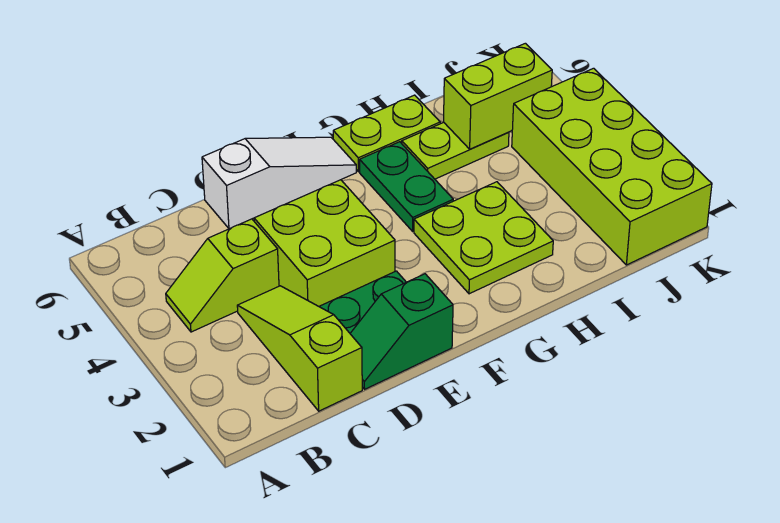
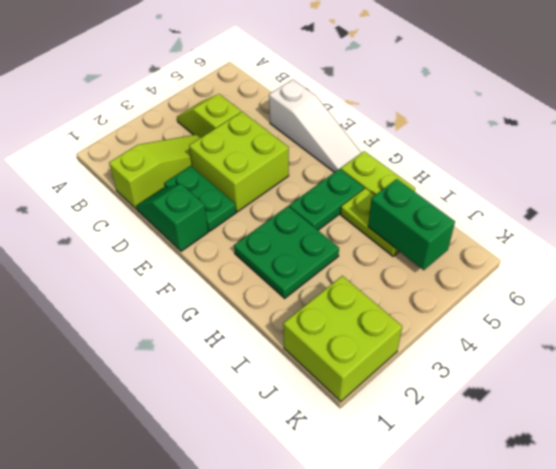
lime 2x2 plate [414,182,553,294] -> green 2x2 plate [234,206,339,298]
lime 1x2 brick [444,43,552,149] -> green 1x2 brick [368,179,455,270]
lime 2x4 brick [512,68,712,265] -> lime 2x2 brick [283,276,402,402]

